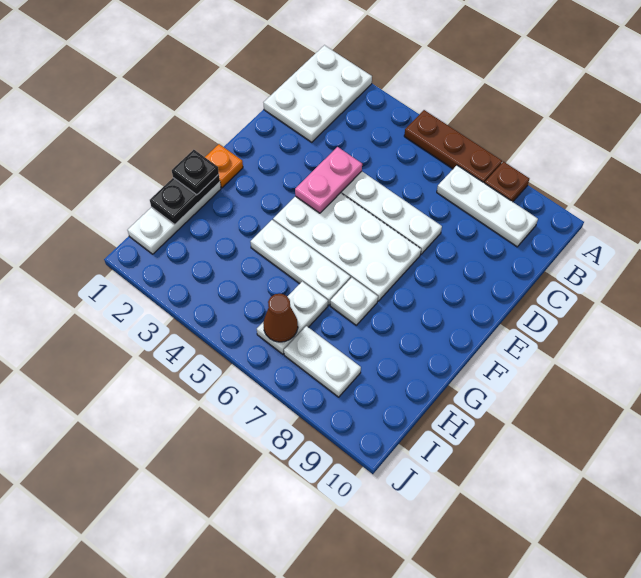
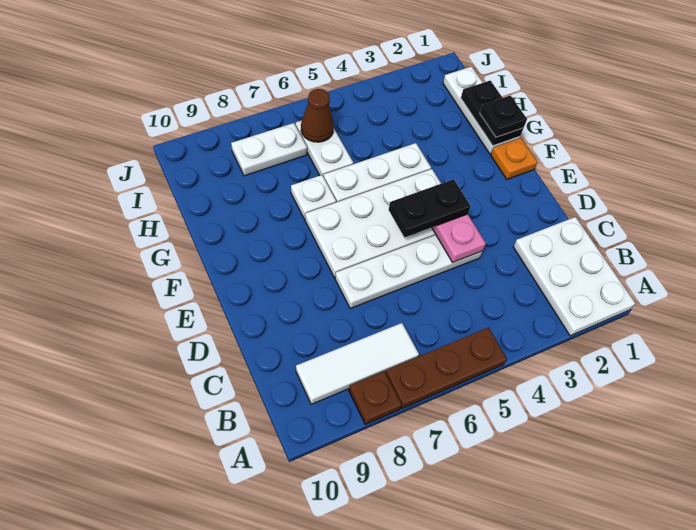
white 1x3 plate [437,165,538,247] -> white 1x3 tile [296,323,419,404]
none -> black 1x2 plate [389,179,471,237]

